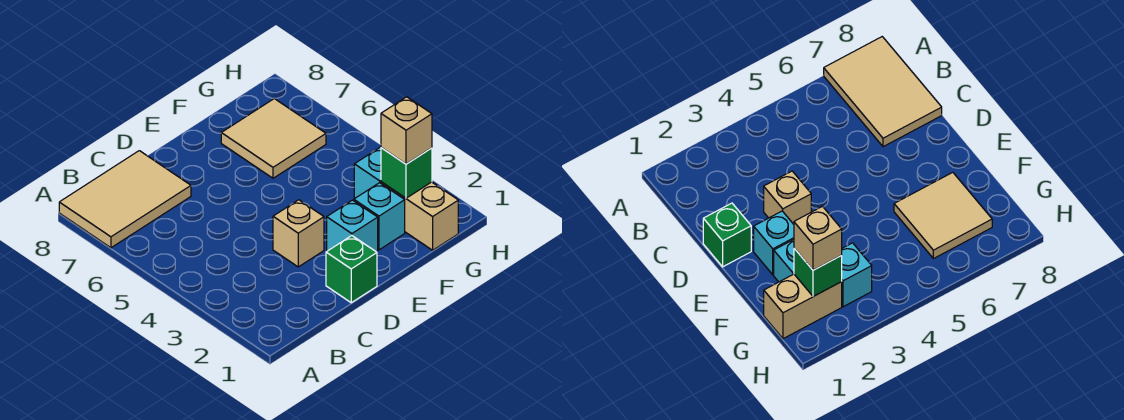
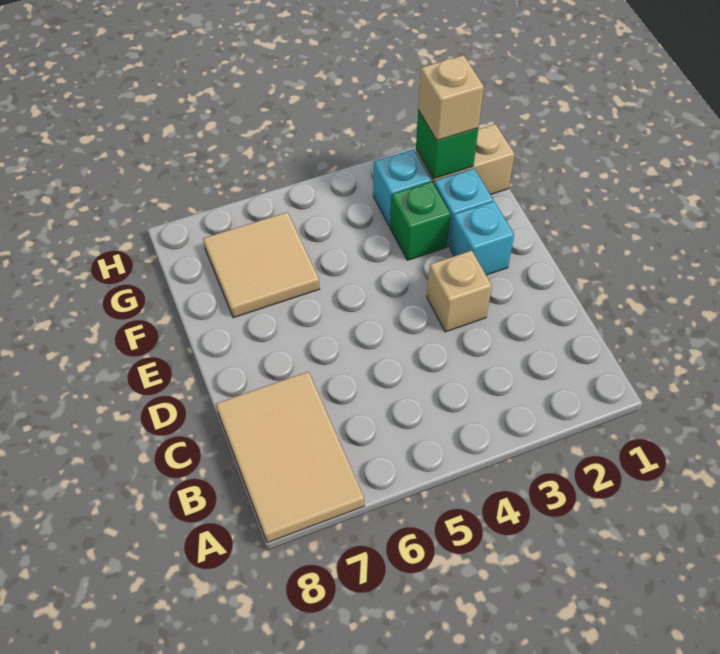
green 1x1 brick [326,236,377,303] -> green 1x1 brick moved to [390,182,451,260]

